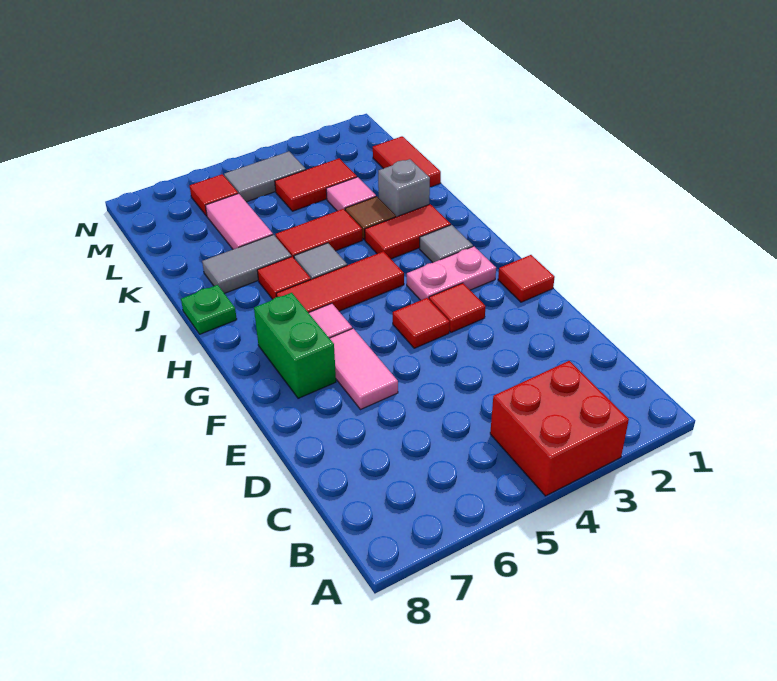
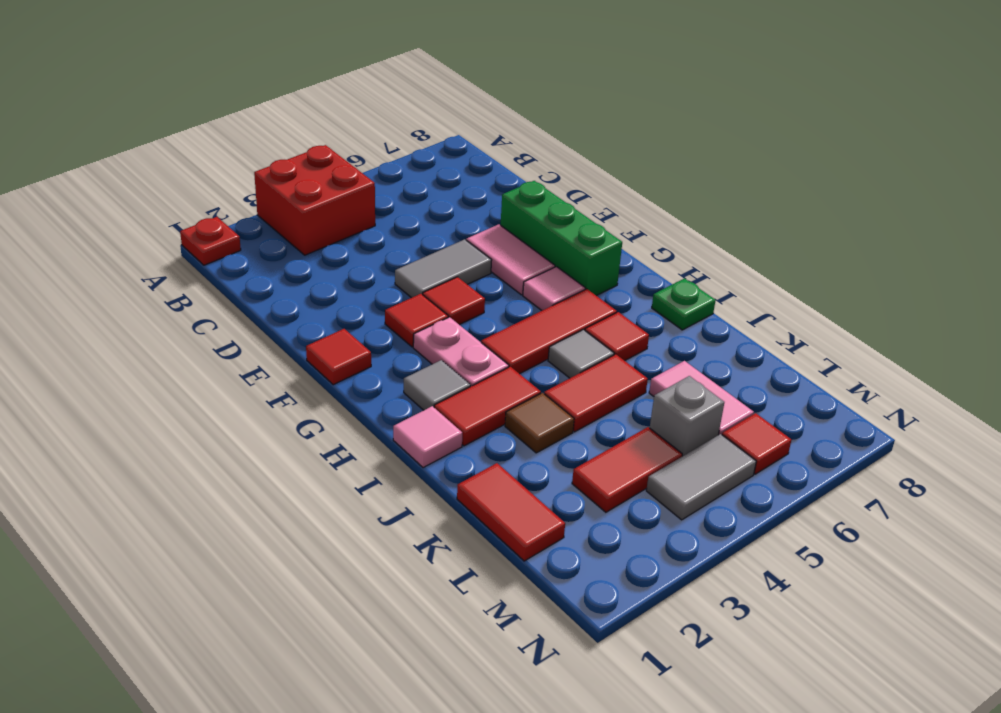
none -> red 1x1 plate [180,217,241,265]
green 1x2 brick [254,293,336,398] -> green 1x3 brick [501,181,622,296]
pink 1x2 plate [407,246,496,300] -> pink 1x2 plate turned to [413,317,509,387]
grey 1x1 brick [378,159,430,217] -> grey 1x1 brick moved to [650,376,724,456]
grey 1x2 tile [202,235,291,294] -> grey 1x2 tile moved to [395,239,492,298]
pink 1x1 tile [326,177,376,211] -> pink 1x1 tile moved to [393,406,462,468]

